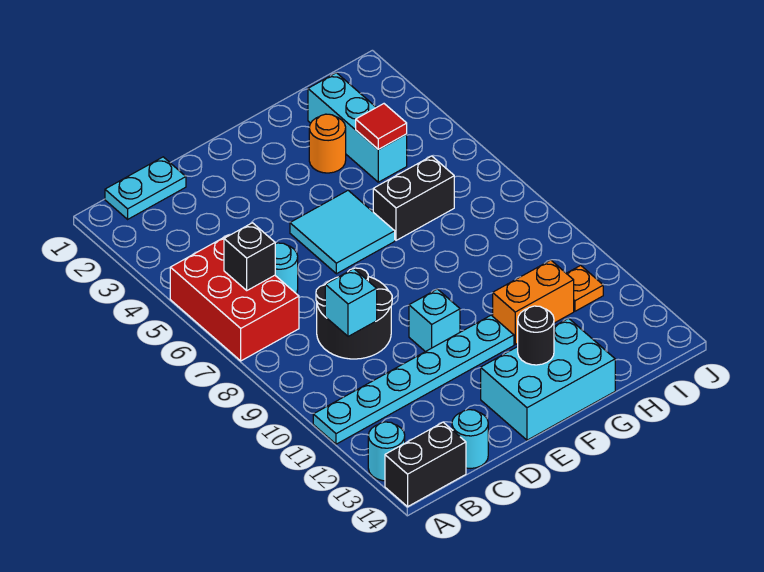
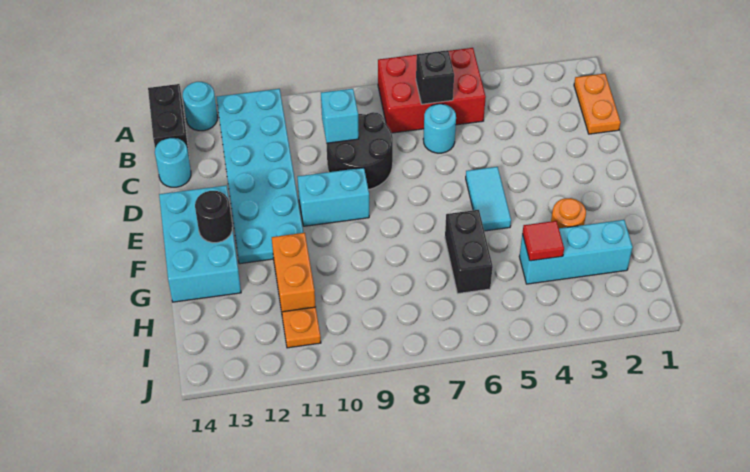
cyan 1x6 plate [313,315,514,444] -> cyan 2x6 plate [217,89,303,264]
cyan 1x2 plate [105,157,186,219] -> orange 1x2 plate [574,74,621,134]
cyan 2x2 tile [290,191,395,274] -> cyan 1x2 tile [466,167,511,231]
cyan 1x1 brick [409,289,460,352] -> cyan 1x2 brick [298,168,369,226]

